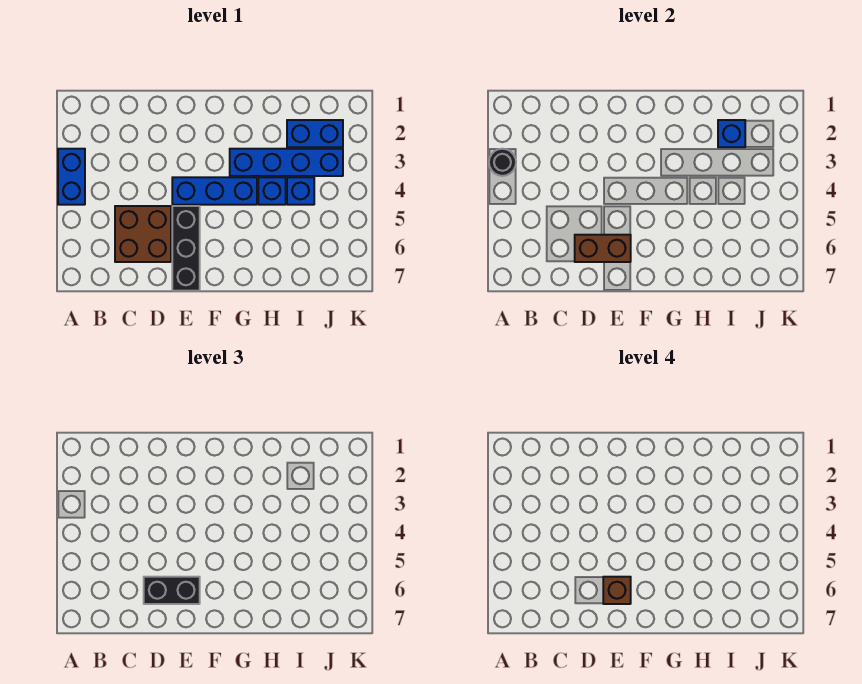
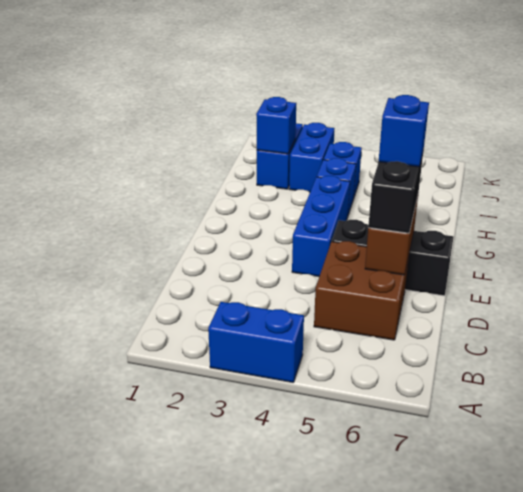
black 1x1 round brick [489,149,516,176] -> none
brown 1x1 brick [603,577,631,604] -> blue 1x1 brick [379,95,429,167]
blue 1x4 brick [230,149,343,176] -> blue 1x2 brick [289,123,335,192]

